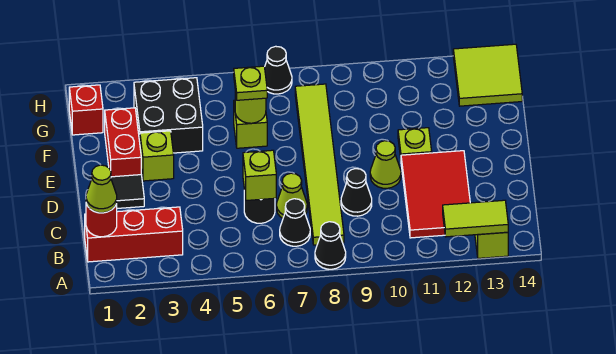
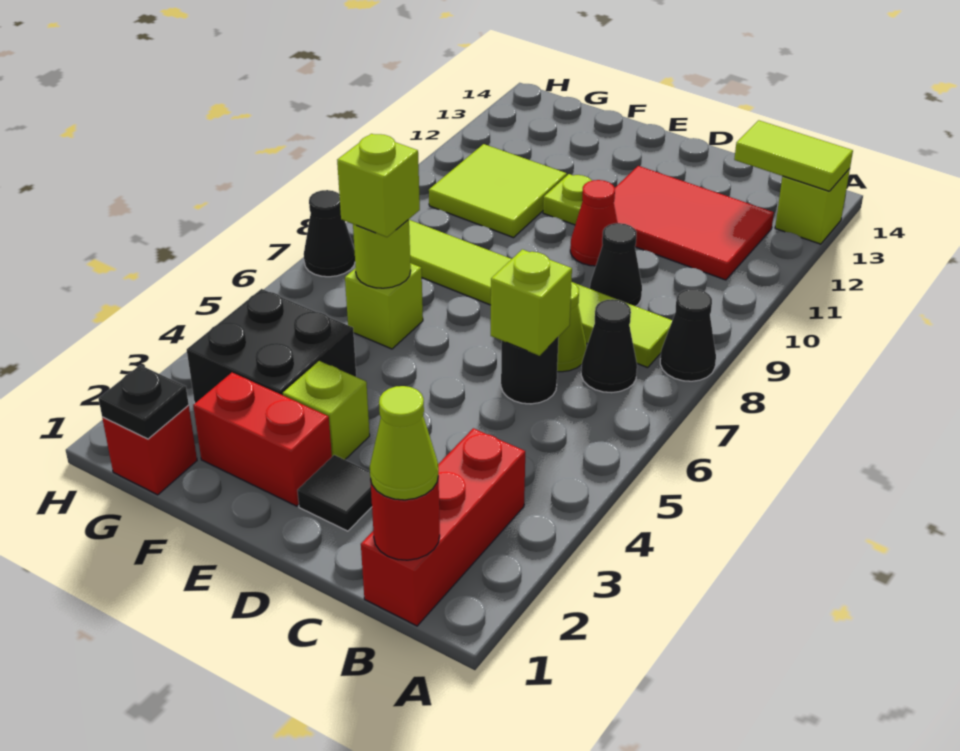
lime 1x2 tile [443,200,508,237] -> lime 1x2 tile turned to [734,120,853,191]
lime 1x1 cone [370,141,401,188] -> red 1x1 cone [570,180,617,266]
lime 1x1 plate [234,66,267,100] -> lime 1x1 brick [337,134,420,237]
none -> black 1x1 plate [98,365,189,439]
lime 2x2 tile [453,44,522,106] -> lime 2x2 tile moved to [429,144,567,238]

